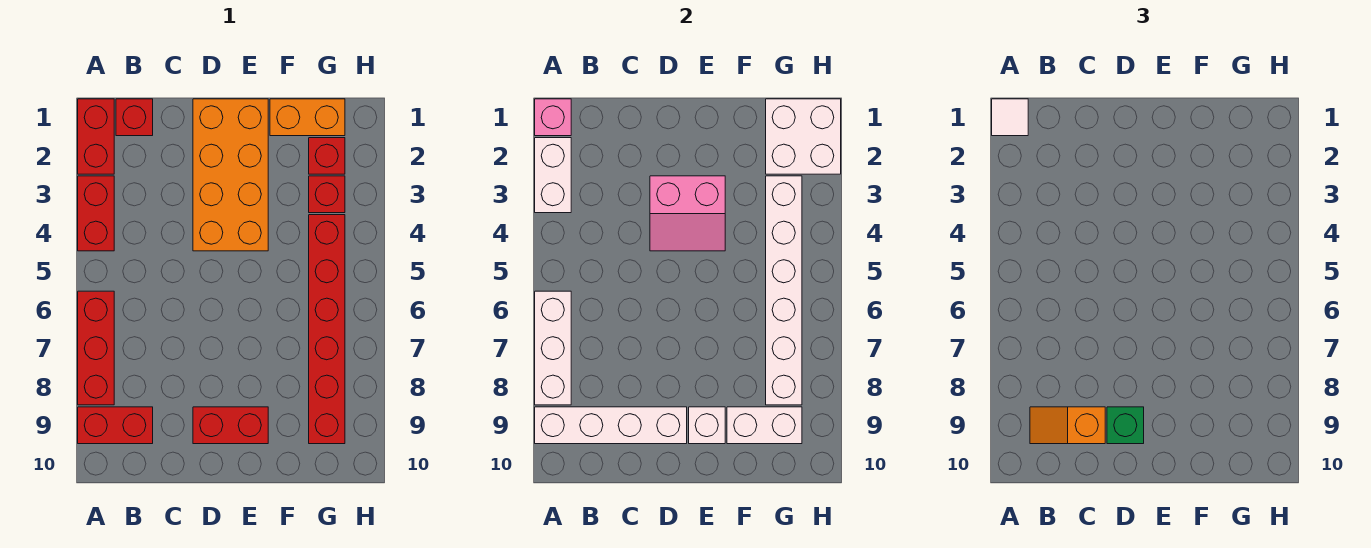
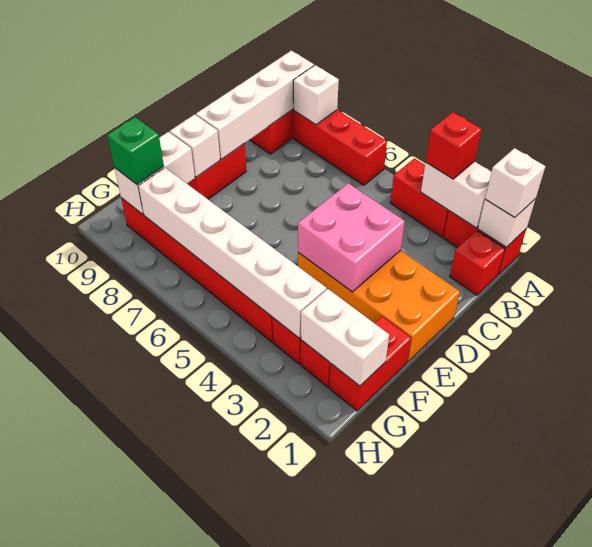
pink 1x1 brick [535,99,571,136] -> white 1x1 brick [478,199,535,247]
white 1x1 tile [992,99,1028,136] -> white 1x1 brick [485,148,545,218]
none -> red 1x1 brick [426,112,482,179]
white 1x3 brick [535,291,571,405] -> white 1x1 brick [293,65,339,125]
orange 1x2 slope [1030,407,1105,444] -> none
pink 2x2 slope [650,176,725,251] -> pink 2x2 brick [298,183,405,292]
green 1x1 brick [1107,407,1144,444] -> green 1x1 brick moved to [107,117,164,184]
orange 1x2 brick [270,99,345,136] -> red 1x2 brick [329,316,411,411]
white 2x2 brick [766,99,841,174] -> white 1x2 brick [301,289,389,386]

